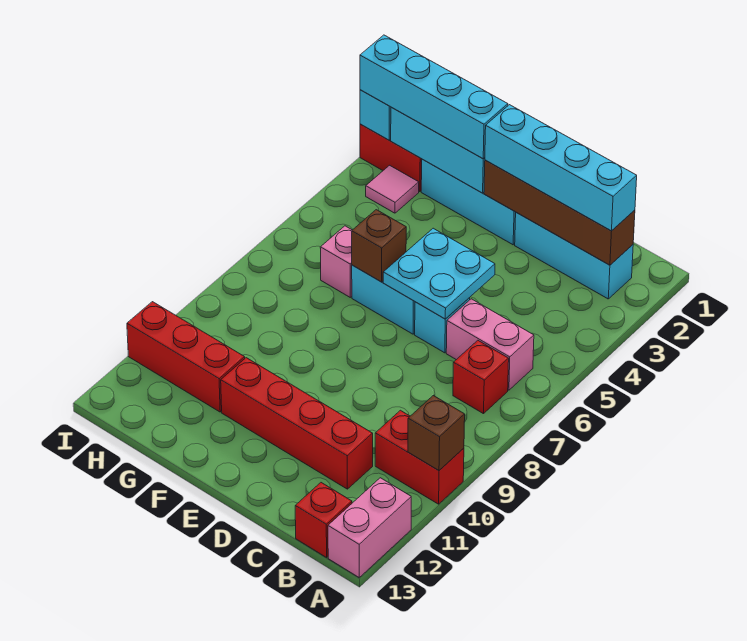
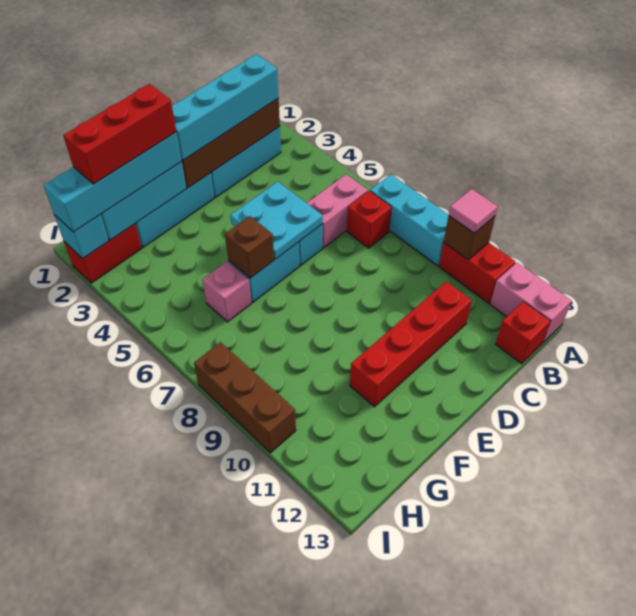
none -> cyan 1x3 brick [370,174,449,266]
red 1x2 brick [375,410,464,504] -> red 1x2 brick turned to [439,243,515,303]
red 1x3 brick [127,302,245,412] -> red 1x3 brick moved to [63,84,176,184]
pink 1x1 tile [366,165,419,213] -> pink 1x1 tile moved to [449,189,498,233]
none -> brown 1x3 brick [194,342,296,453]

